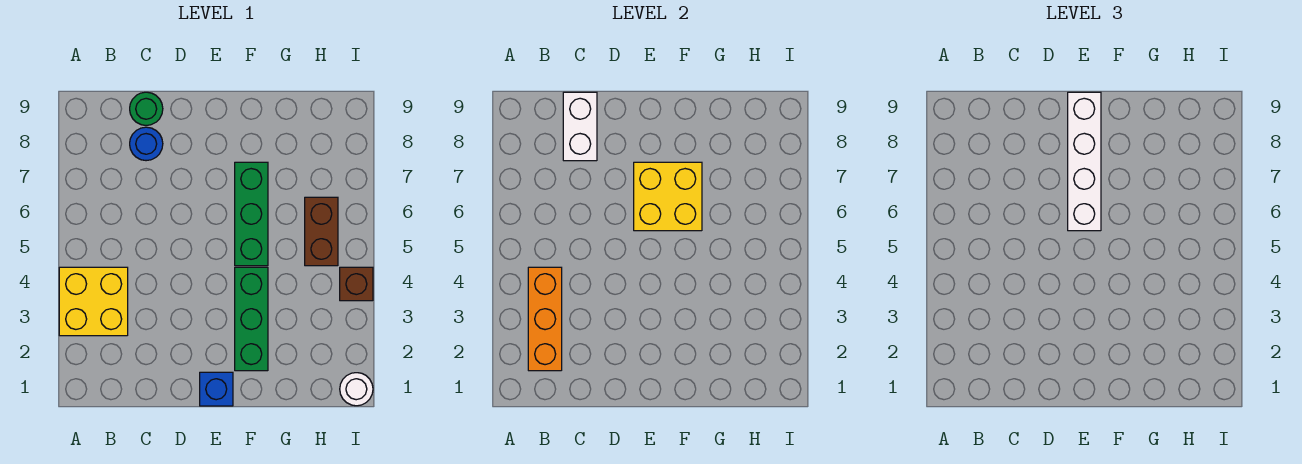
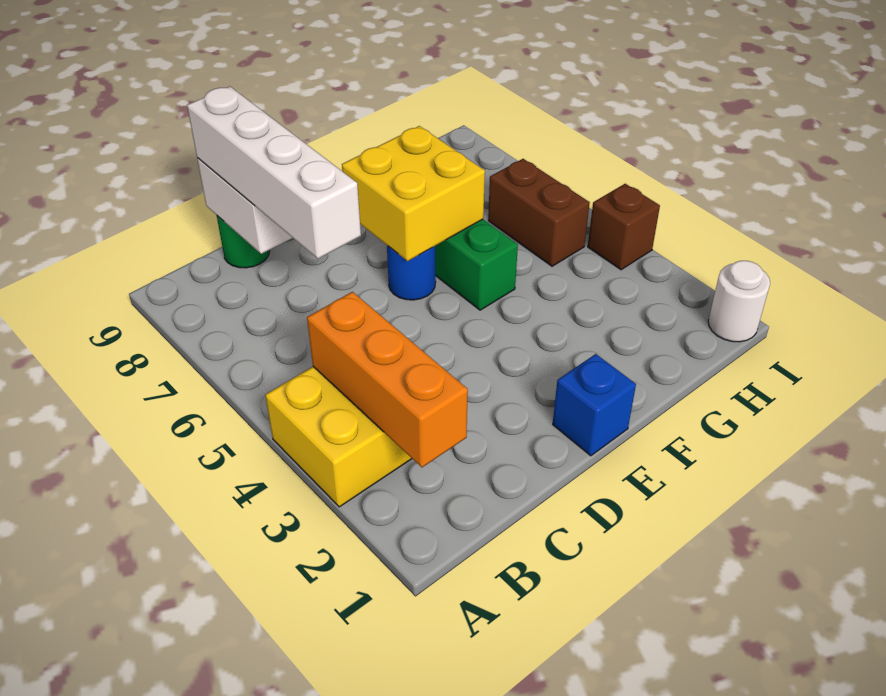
blue 1x1 round brick [130,127,163,161] -> blue 1x1 round brick moved to [387,245,436,300]
white 1x4 brick [1068,92,1101,231] -> white 1x4 brick moved to [187,87,361,259]
green 1x3 brick [235,267,268,371] -> none

